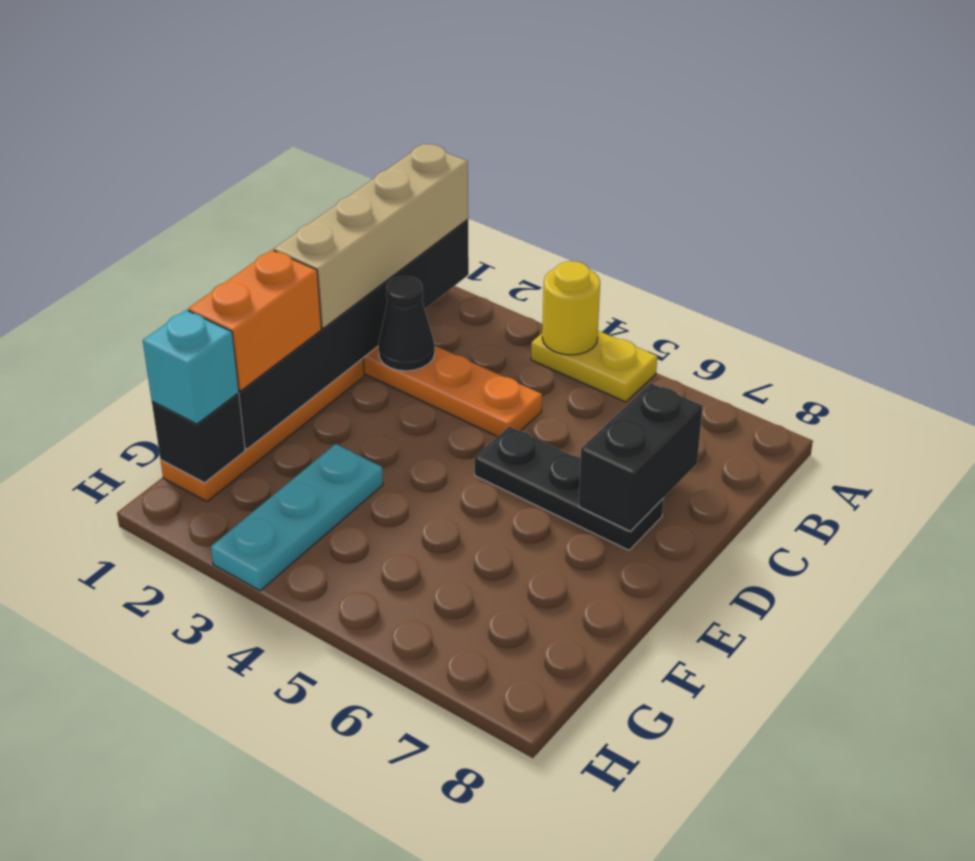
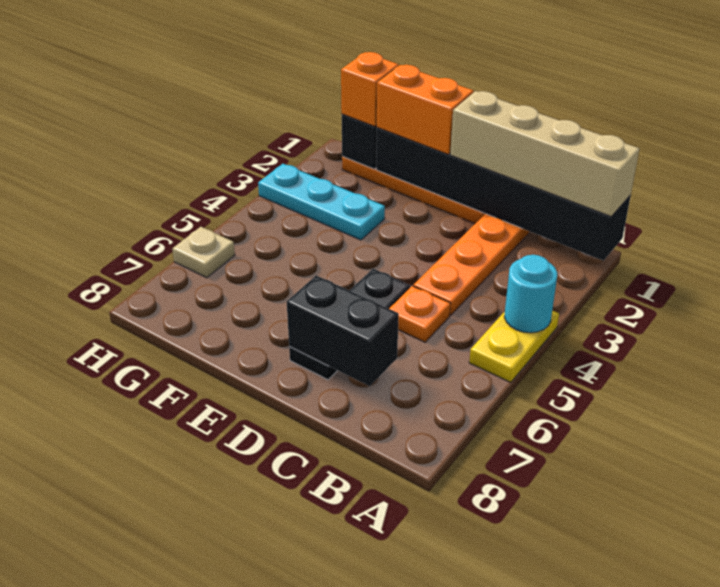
yellow 1x1 round brick [542,261,600,355] -> cyan 1x1 round brick [504,255,557,333]
black 1x1 cone [378,276,435,371] -> none
none -> orange 1x1 plate [389,286,451,342]
cyan 1x1 brick [143,310,239,424] -> orange 1x1 brick [341,52,399,126]
none -> tan 1x1 plate [172,227,235,278]

